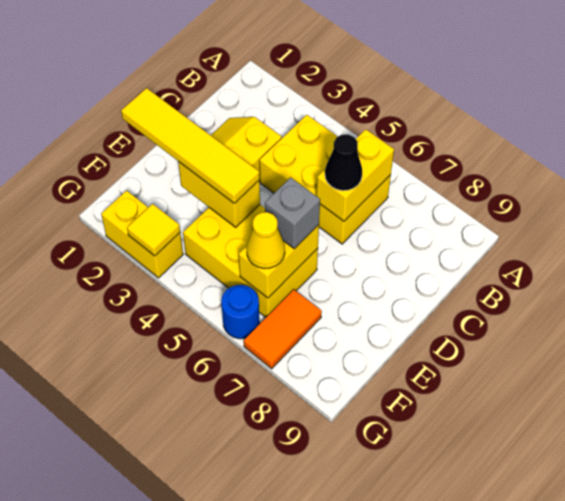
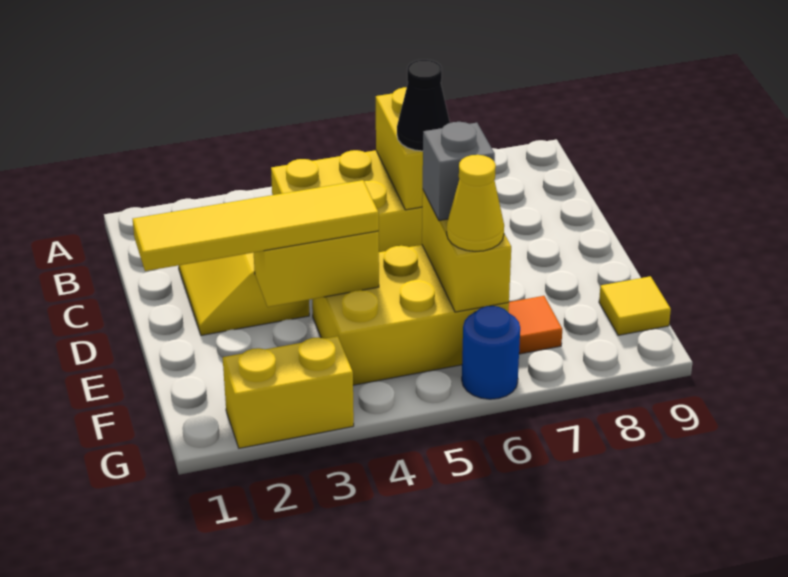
orange 1x2 tile [244,290,322,369] -> orange 1x1 tile [509,296,562,354]
yellow 1x1 tile [127,204,180,256] -> yellow 1x1 tile moved to [599,276,671,335]

